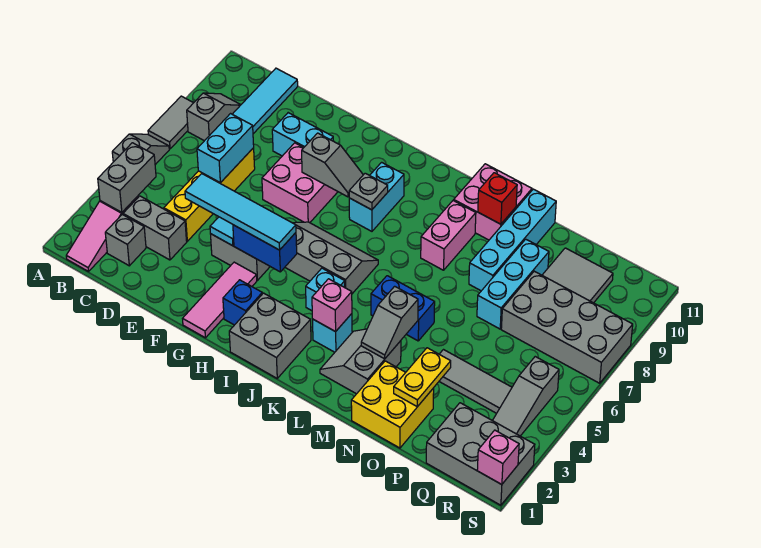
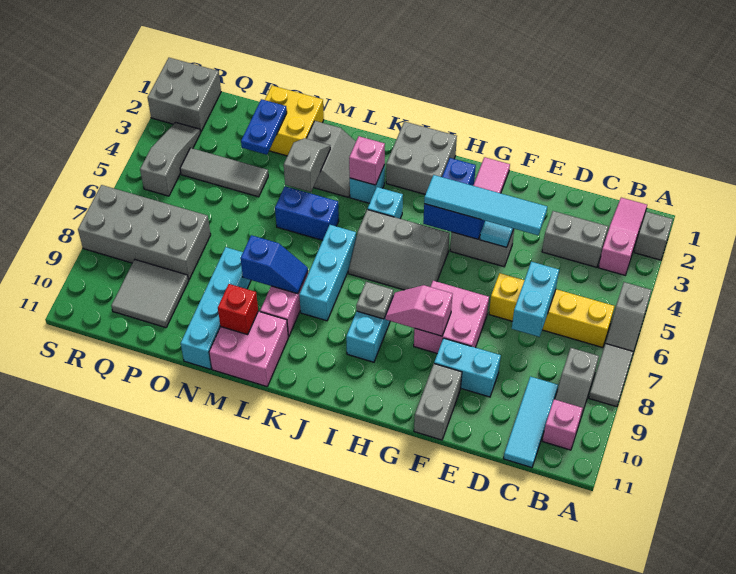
grey 1x2 brick [98,143,156,212] -> grey 1x2 brick moved to [414,364,462,440]
grey 1x1 brick [105,215,146,266] -> grey 1x1 brick moved to [634,212,673,260]
yellow 1x4 brick [164,148,255,241] -> yellow 1x4 brick turned to [489,273,614,348]
grey 1x2 slope [302,133,363,197] -> pink 1x2 slope [385,285,452,336]
none -> blue 1x2 slope [241,235,308,294]
yellow 1x2 plate [394,348,451,407] -> blue 1x2 plate [241,99,287,155]
cyan 1x3 brick [477,239,549,329] -> cyan 1x3 brick moved to [299,225,356,321]
grey 2x3 brick [426,403,535,505] -> grey 2x2 brick [148,58,221,132]
pink 1x1 brick [477,430,519,485] -> pink 1x1 brick moved to [543,399,583,450]

